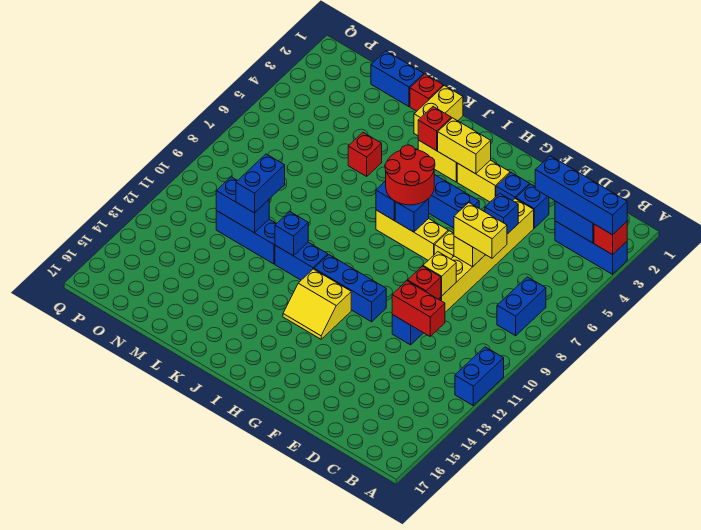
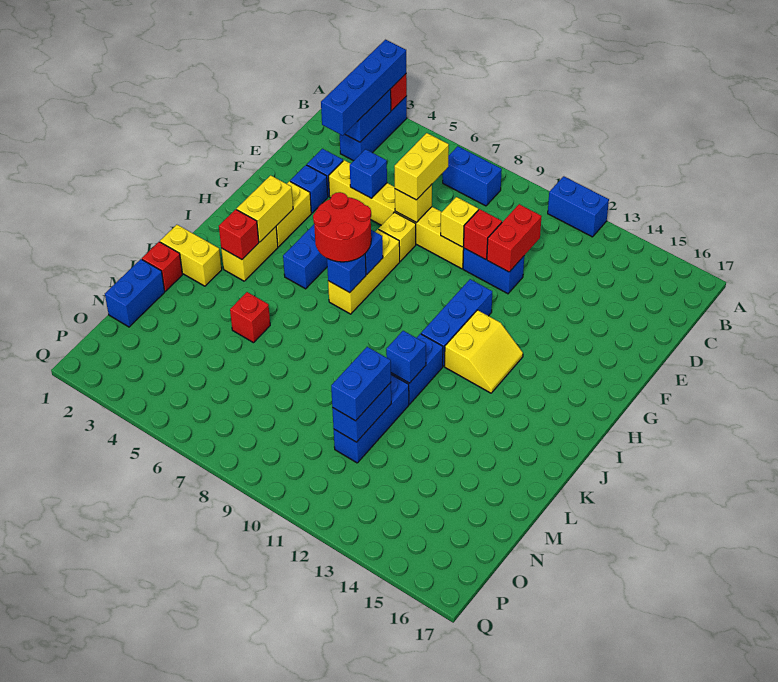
blue 1x2 brick [236,154,285,213] -> blue 1x2 brick turned to [331,347,391,421]

